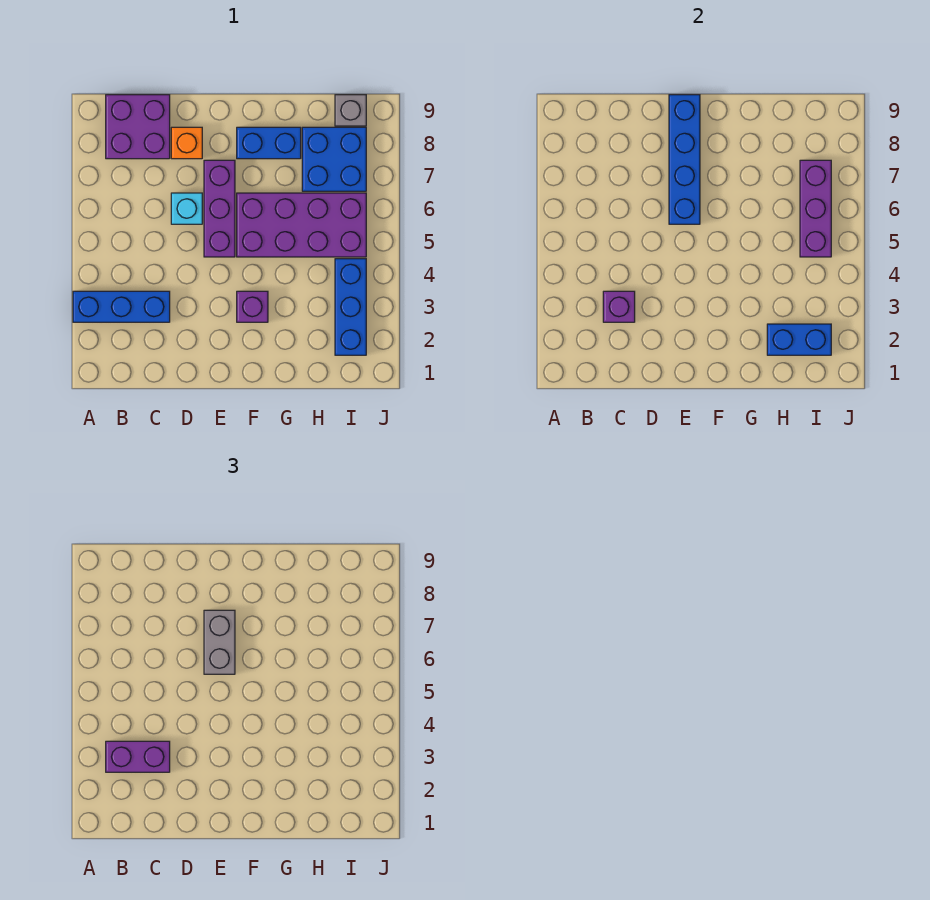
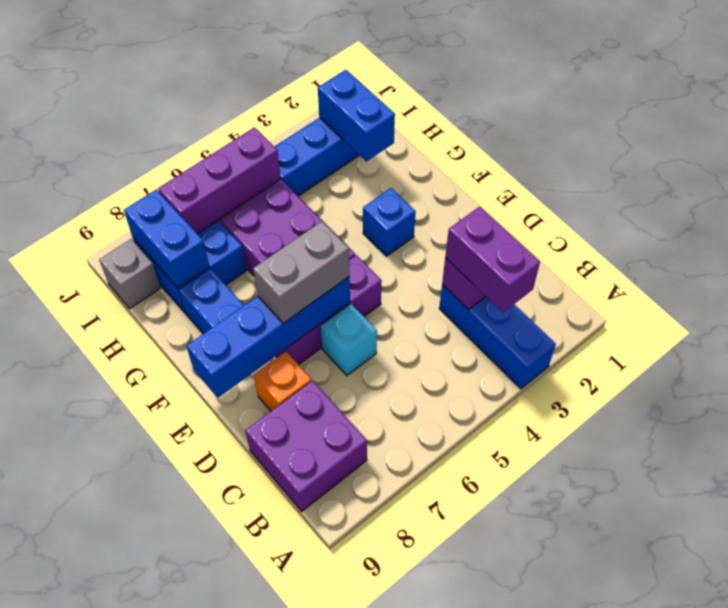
purple 1x1 brick [237,291,268,322] -> blue 1x1 brick [363,188,416,256]
none -> blue 1x2 brick [124,190,209,288]

